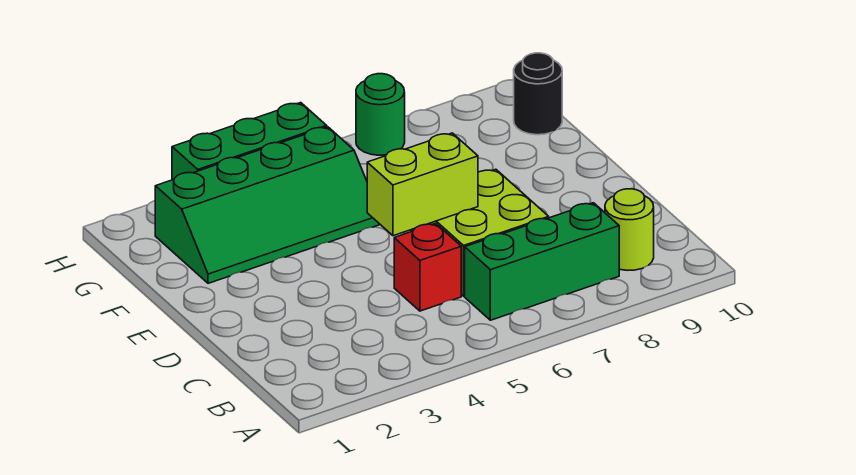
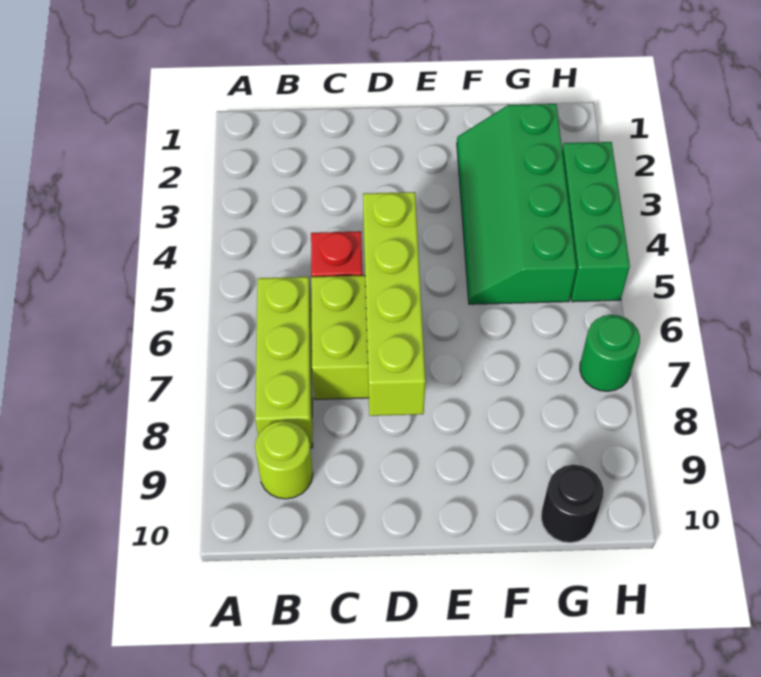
green 1x3 brick [465,203,619,320] -> lime 1x3 brick [255,277,313,448]
lime 1x2 brick [367,133,478,236] -> lime 1x4 brick [363,192,426,416]

